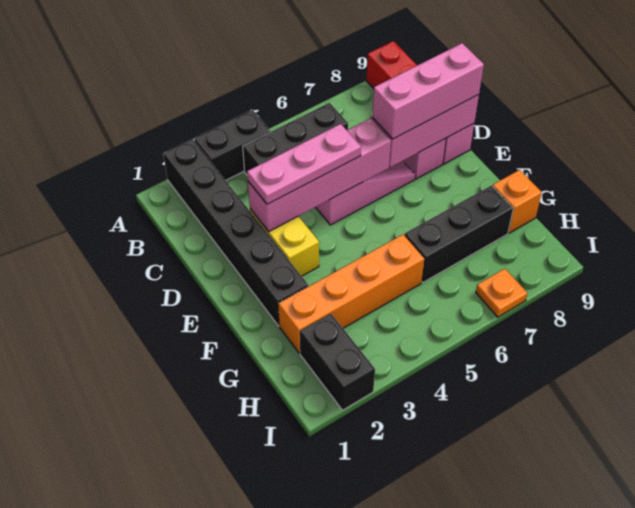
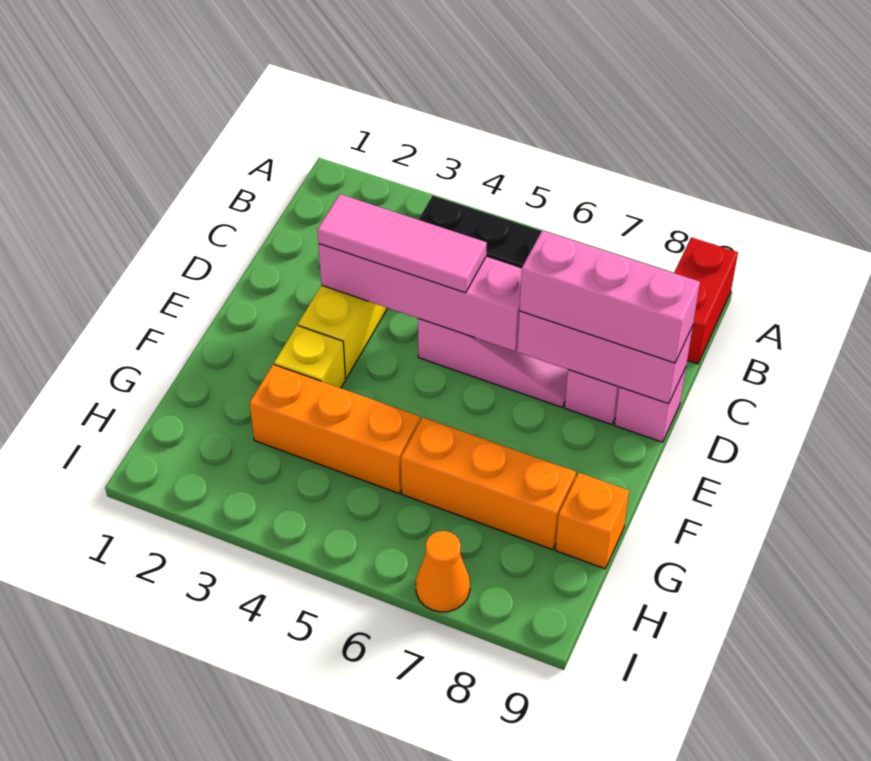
black 1x6 brick [163,139,308,326] -> none
black 1x2 brick [194,110,270,180] -> none
pink 1x3 plate [247,124,361,204] -> pink 1x3 tile [317,194,487,293]
none -> yellow 1x1 brick [274,325,346,388]
orange 1x4 brick [278,235,424,353] -> orange 1x3 brick [250,364,420,493]
black 1x3 brick [404,186,513,282] -> orange 1x3 brick [401,418,576,550]
black 1x2 brick [300,314,375,410] -> none
orange 1x1 plate [476,269,527,317] -> orange 1x1 cone [416,531,470,612]

